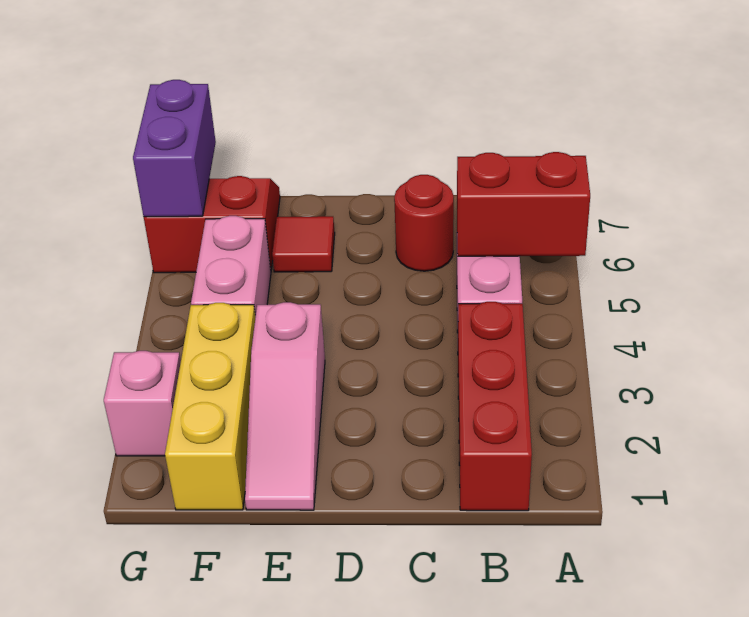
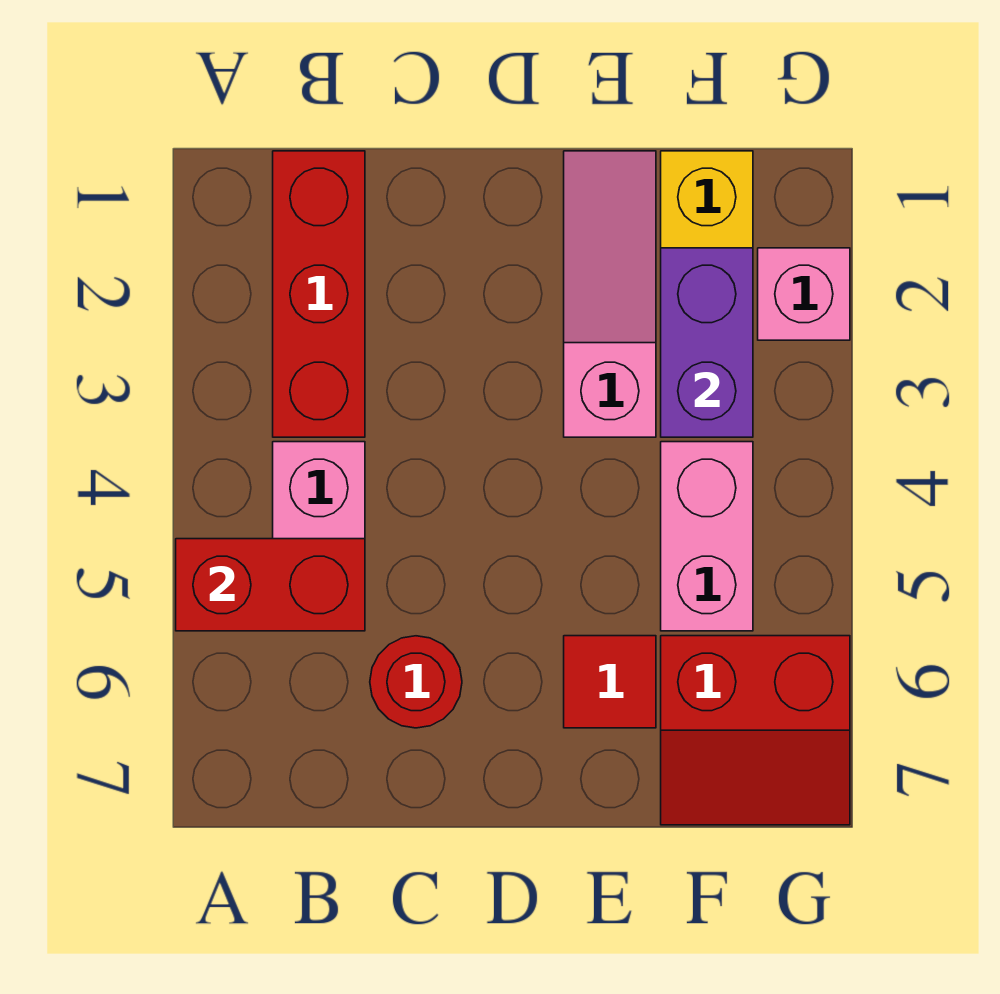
purple 1x2 brick [133,80,216,217] -> purple 1x2 brick moved to [661,248,753,437]

